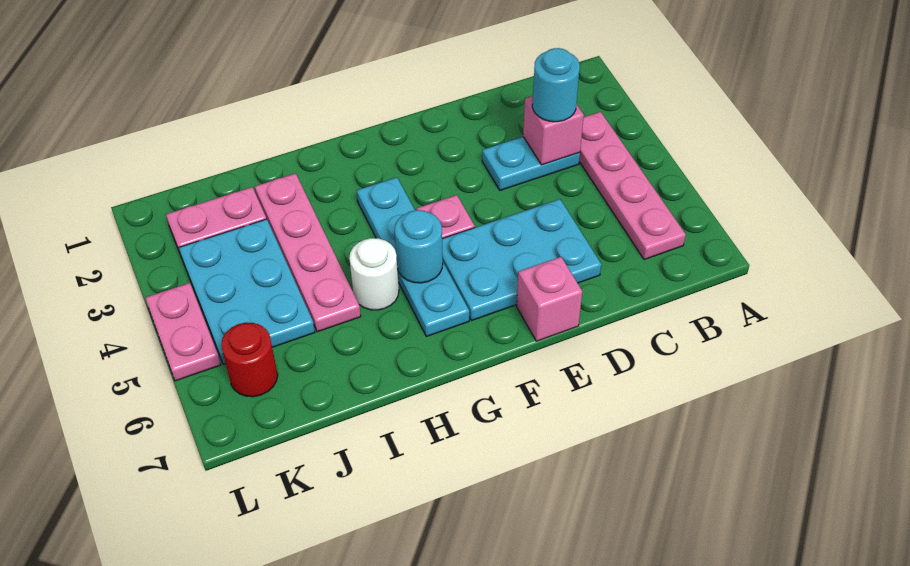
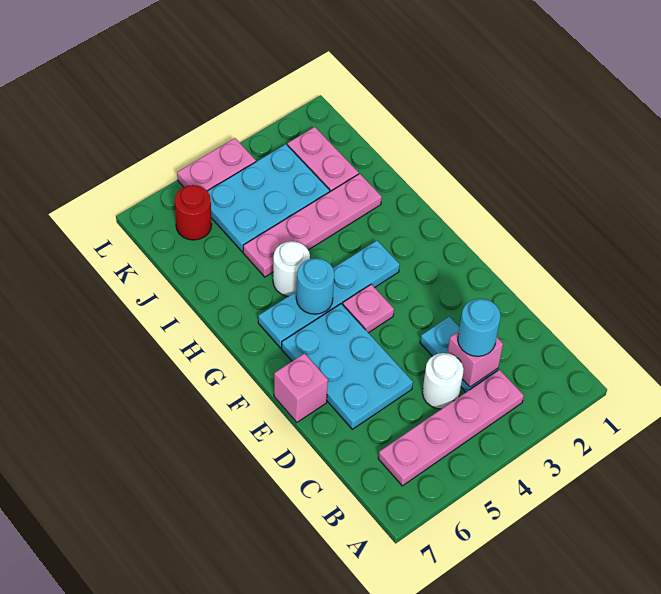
none -> white 1x1 round brick [422,353,464,409]

